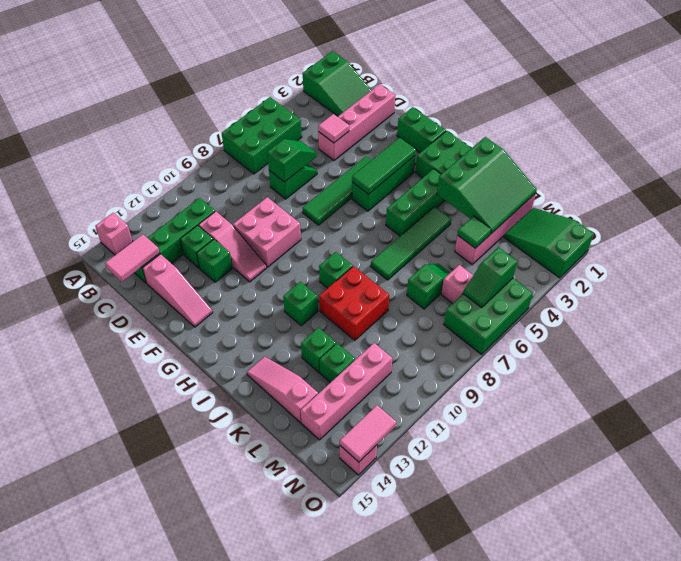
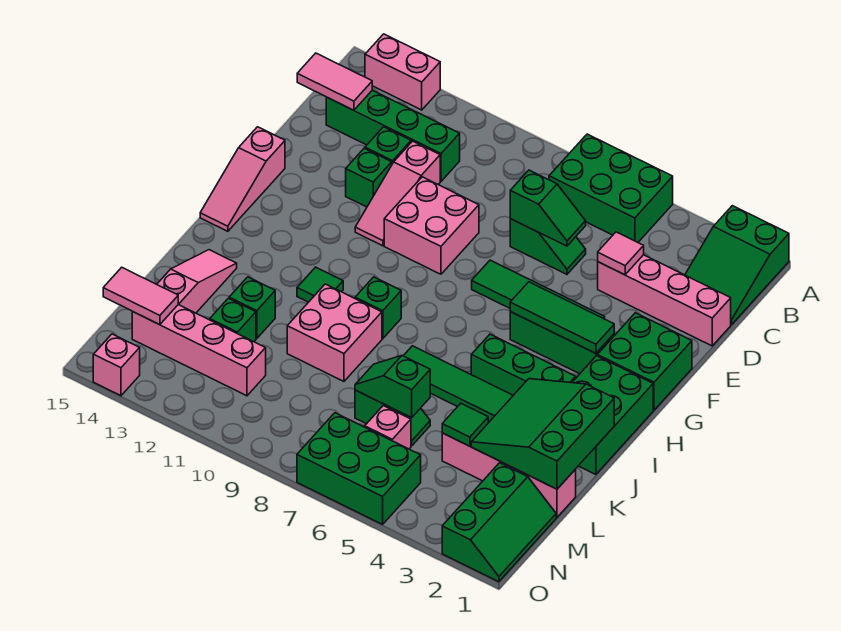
pink 1x1 brick [95,213,133,255] -> pink 1x2 brick [365,34,440,110]
pink 1x3 slope [143,254,213,327] -> pink 1x3 slope moved to [200,127,285,231]
green 1x2 brick [397,107,446,153] -> green 2x2 brick [597,313,692,410]
green 1x1 brick [283,282,318,326] -> green 1x1 tile [297,267,343,302]
green 3x3 slope [437,137,537,234] -> green 3x3 slope turned to [471,379,614,489]
red 2x2 brick [319,266,389,340] -> pink 2x2 brick [287,284,382,381]
green 2x3 slope [504,208,594,278] -> green 2x3 slope turned to [442,463,556,582]
green 1x2 slope [463,247,517,308] -> green 1x2 slope moved to [355,356,430,417]
pink 1x2 tile [340,405,396,462] -> pink 1x2 tile moved to [103,267,178,325]

